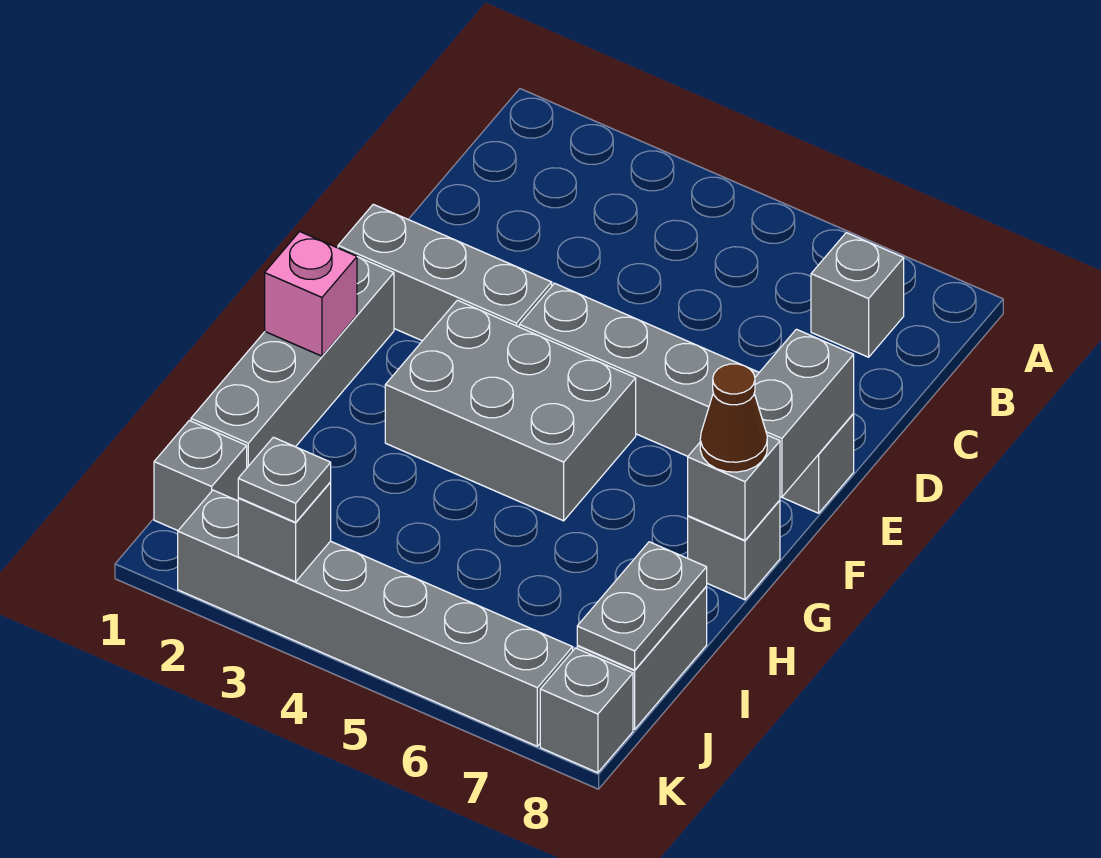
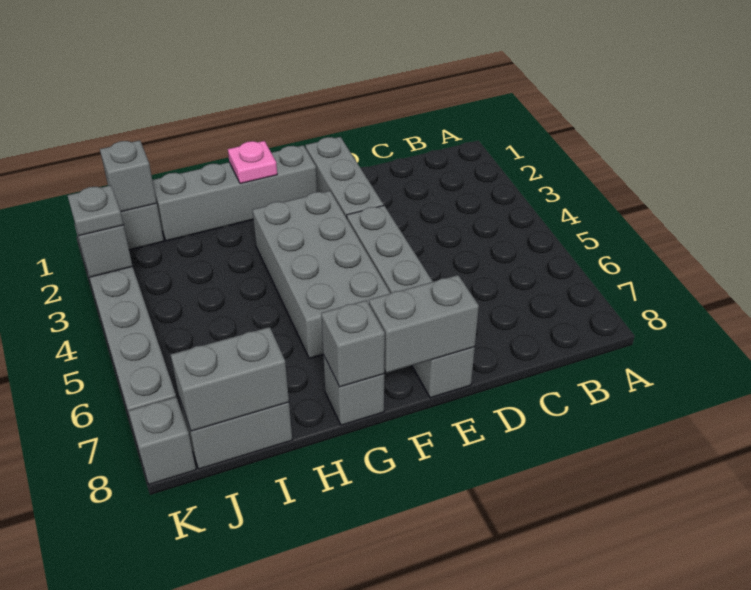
grey 1x1 brick [811,233,904,357] -> grey 1x1 brick moved to [100,140,157,212]
grey 2x3 brick [385,300,636,521] -> grey 2x4 brick [253,191,391,358]
pink 1x1 brick [265,232,357,356] -> pink 1x1 plate [228,141,277,184]
brown 1x1 cone [700,364,767,472] -> none
grey 1x2 plate [577,542,707,670] -> grey 1x2 brick [171,327,289,431]

